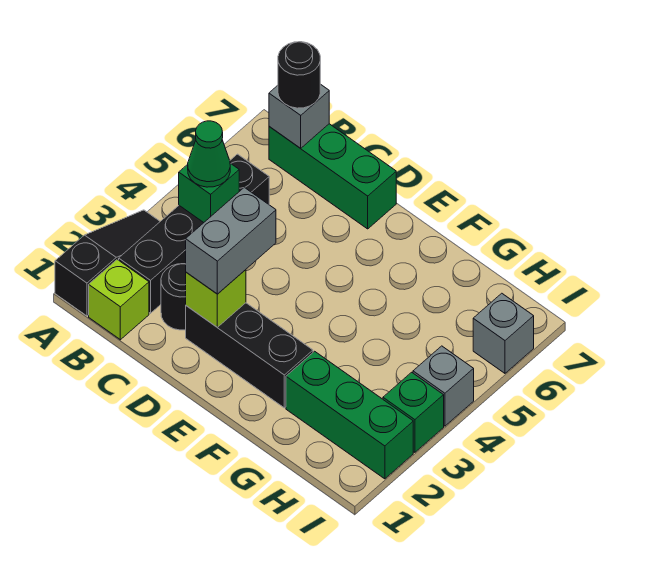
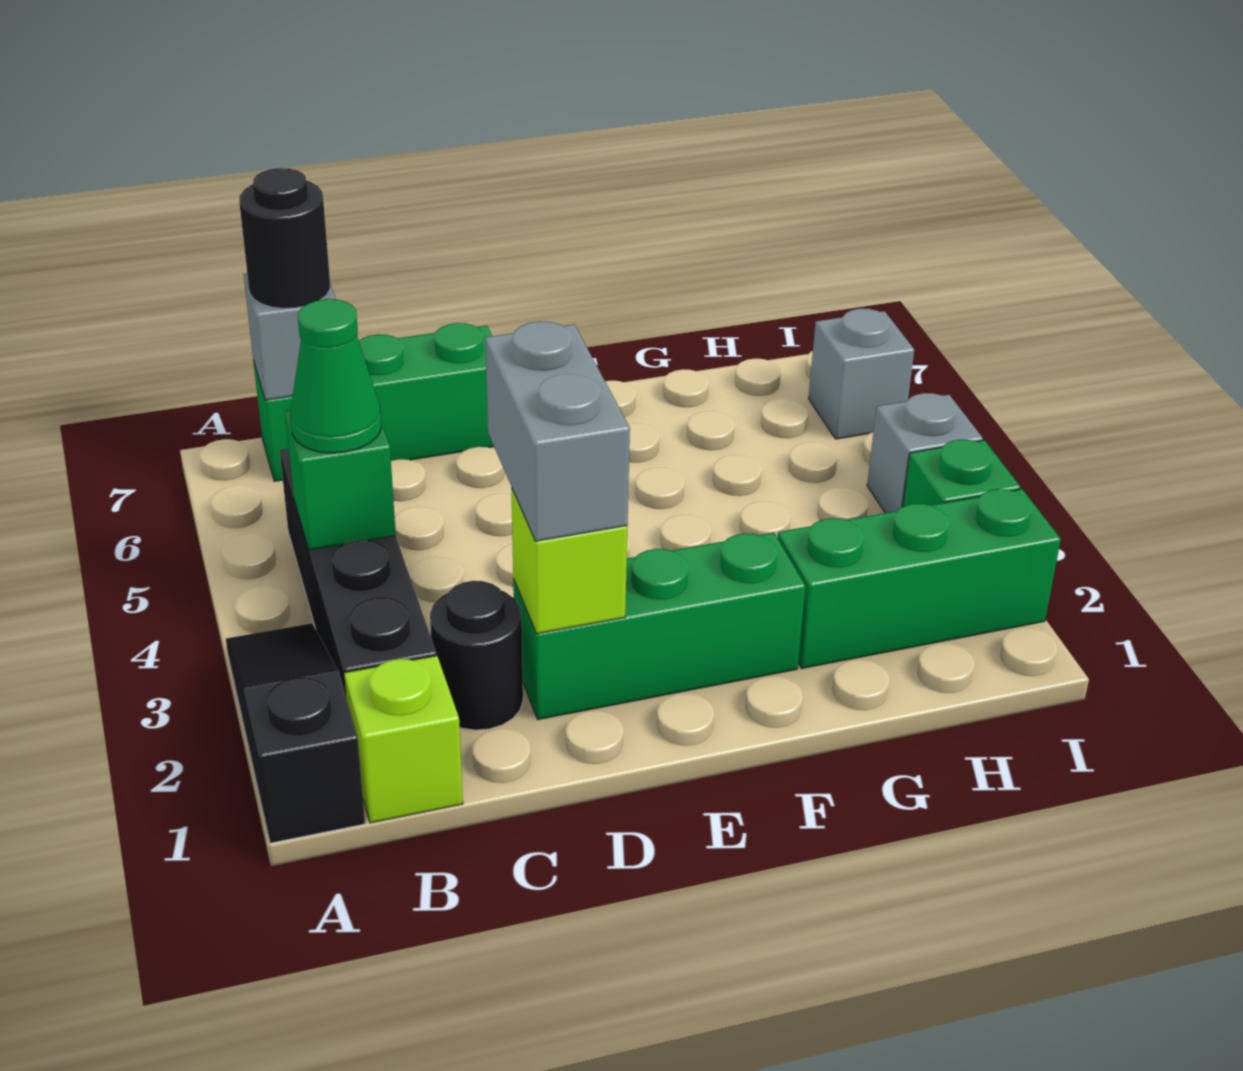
black 1x3 brick [186,303,313,408] -> green 1x3 brick [513,533,805,719]

